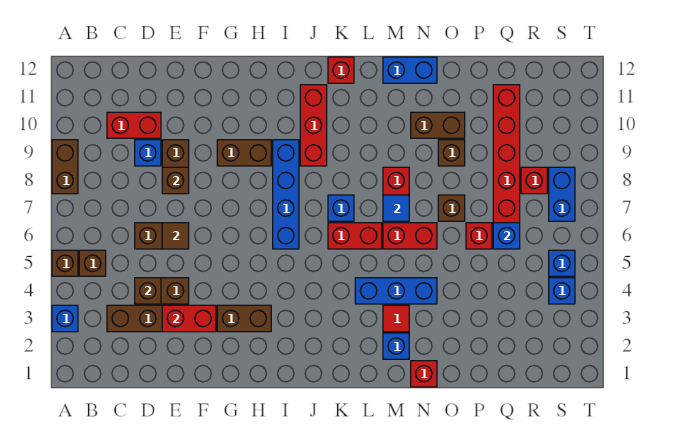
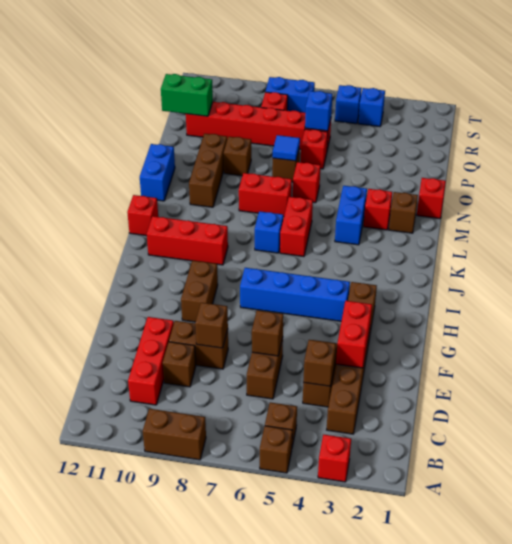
blue 1x1 brick [52,305,78,332] -> red 1x1 brick [318,435,351,482]
red 1x2 brick [107,112,161,138] -> red 1x3 brick [128,317,174,405]
blue 1x1 brick [135,140,161,166] -> brown 1x1 brick [163,342,196,387]
brown 1x1 tile [162,223,189,249] -> brown 1x1 brick [252,310,283,356]
blue 1x4 brick [273,140,299,249] -> blue 1x4 brick moved to [240,268,350,321]
blue 1x3 brick [355,278,437,304] -> blue 1x2 brick [335,186,367,245]
blue 1x1 brick [383,333,409,359] -> brown 1x1 brick [389,192,418,233]
red 1x1 tile [383,305,409,332] -> red 1x1 brick [364,189,392,230]
red 1x2 brick [383,223,437,249] -> red 1x1 brick [293,162,321,203]
blue 1x1 tile [383,195,409,221] -> blue 1x1 tile moved to [273,135,300,161]
brown 1x2 brick [411,112,465,138] -> brown 1x3 brick [189,134,227,207]
none -> green 1x2 brick [161,74,213,116]

